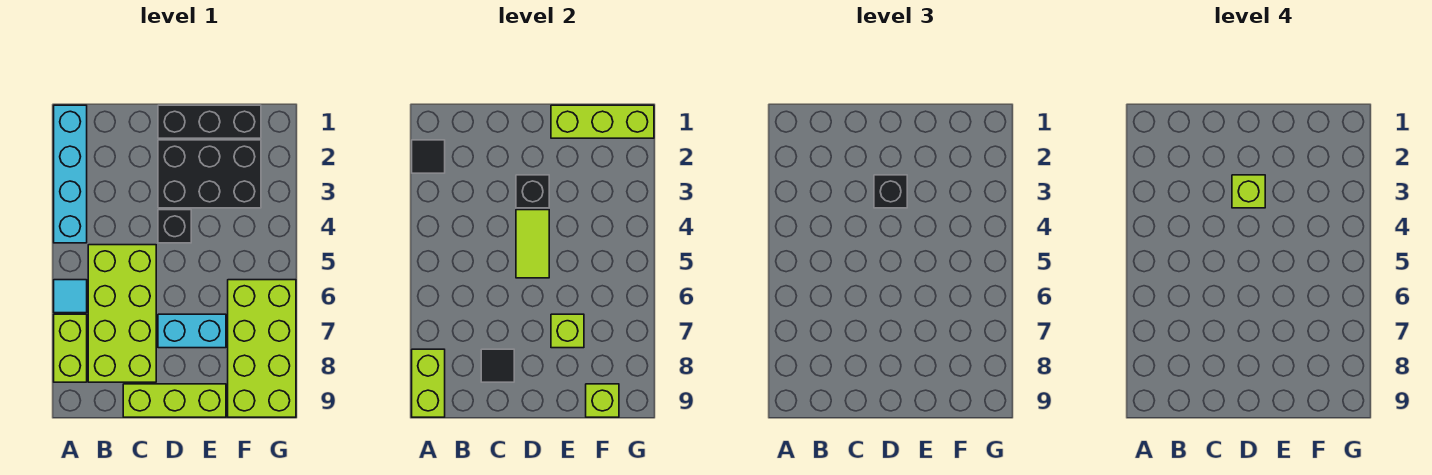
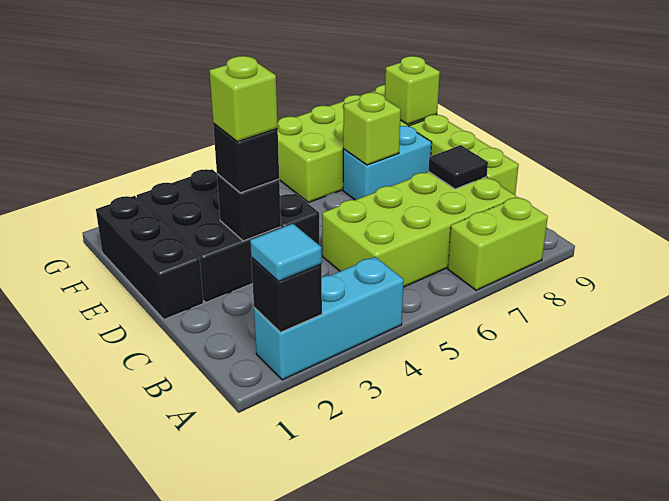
cyan 1x4 brick [54,105,87,243] -> cyan 1x3 brick [254,257,404,380]
black 1x1 tile [412,140,445,173] -> black 1x1 brick [251,258,322,332]
cyan 1x1 tile [54,280,87,313] -> cyan 1x1 tile moved to [250,224,322,281]
lime 1x2 brick [412,349,445,417] -> none
lime 1x2 tile [516,210,549,278] -> none
cyan 1x2 brick [158,314,226,348] -> cyan 1x2 brick turned to [343,126,432,200]
lime 1x3 brick [551,105,654,138] -> none

